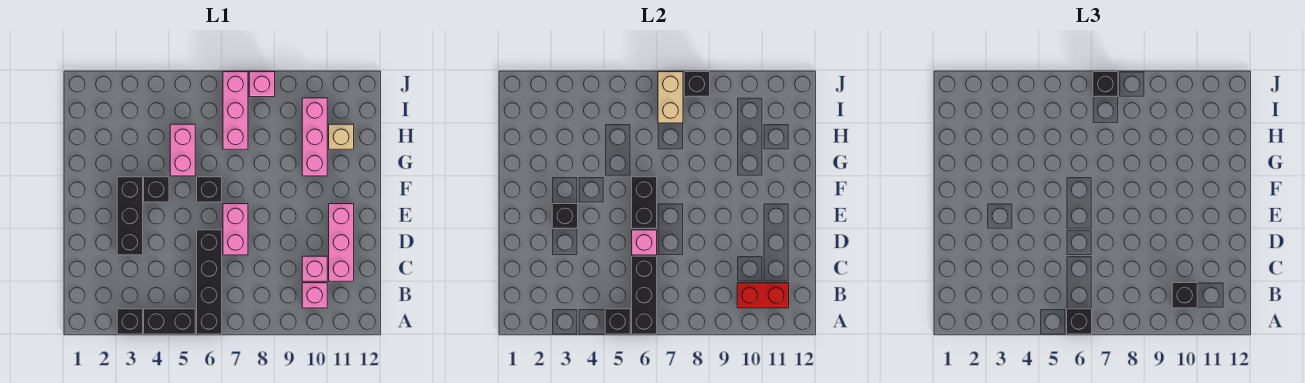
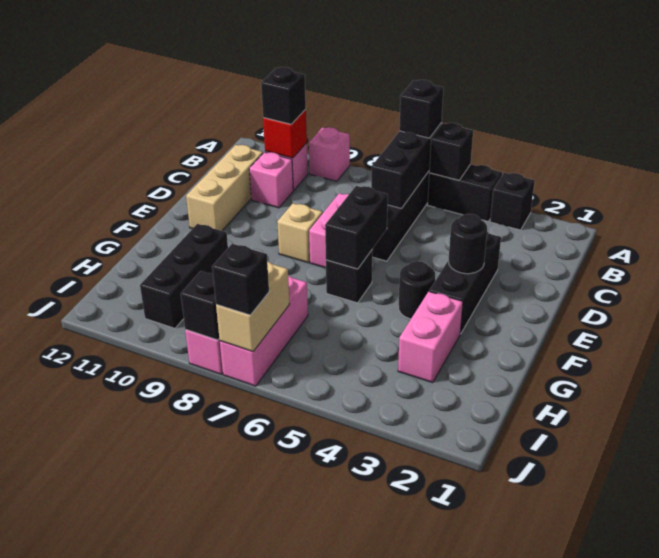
red 1x2 brick [737,283,789,308] -> red 1x1 brick [263,110,307,158]
pink 1x3 brick [329,204,354,281] -> tan 1x3 brick [186,145,263,231]
pink 1x1 brick [632,230,657,255] -> pink 1x1 brick moved to [309,127,350,181]
black 1x1 brick [552,204,578,229] -> black 1x1 round brick [449,214,487,274]
black 1x1 brick [144,177,169,202] -> black 1x1 round brick [399,261,435,319]
pink 1x2 brick [170,124,195,176] -> pink 1x2 brick moved to [398,292,463,383]
pink 1x3 brick [302,98,327,176] -> black 1x3 brick [140,224,228,328]
tan 1x1 brick [329,124,354,149] -> tan 1x1 brick moved to [277,203,323,263]

